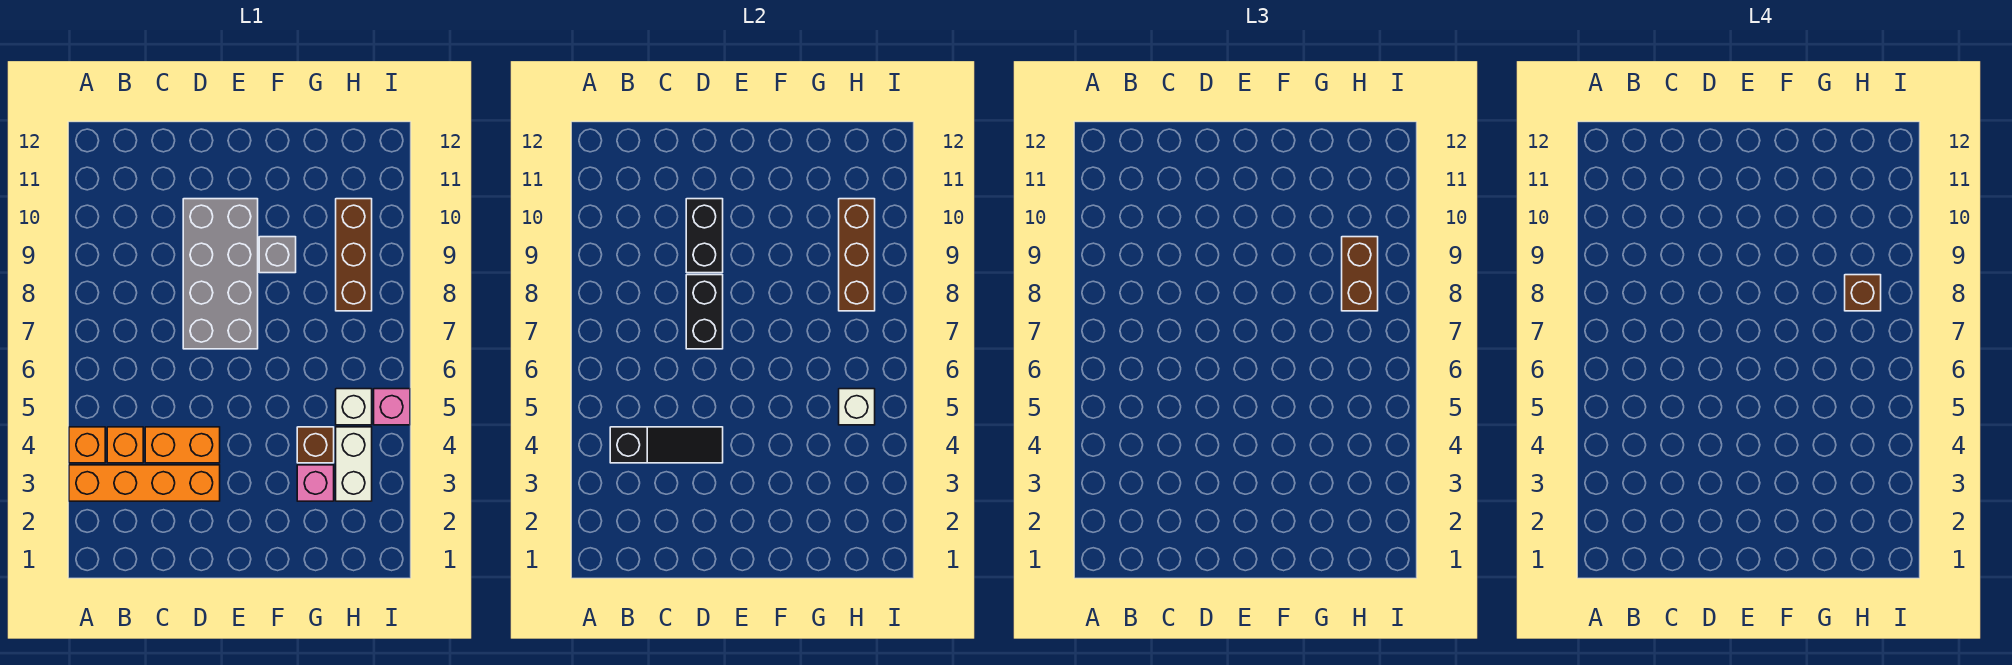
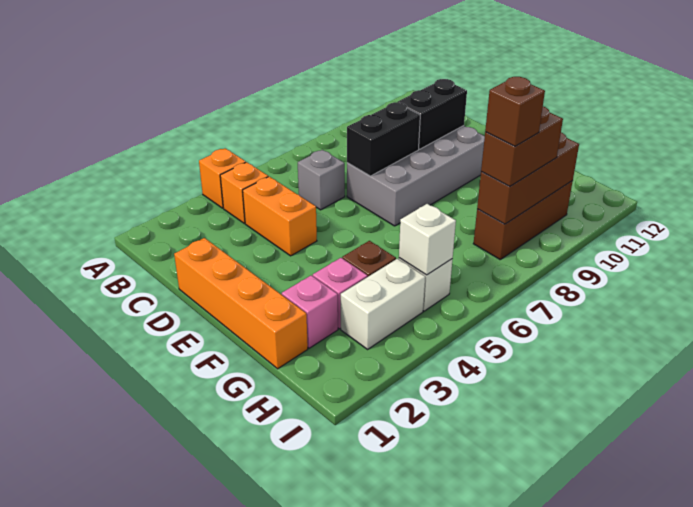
orange 1x4 brick [69,465,220,501] -> orange 1x4 brick moved to [174,238,308,369]
black 1x3 slope [610,427,723,463] -> none
grey 1x1 brick [259,237,296,273] -> grey 1x1 brick moved to [298,150,345,210]
pink 1x1 brick [374,389,410,425] -> pink 1x1 brick moved to [282,275,338,348]

